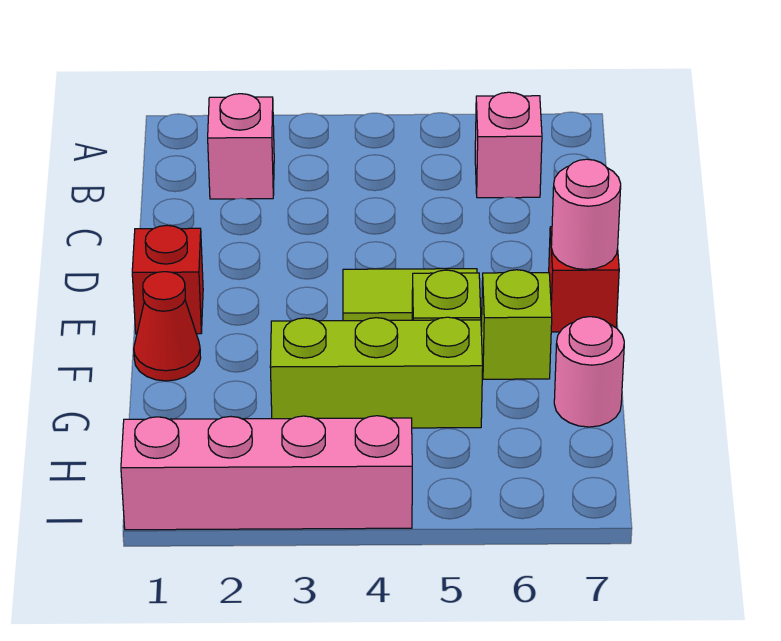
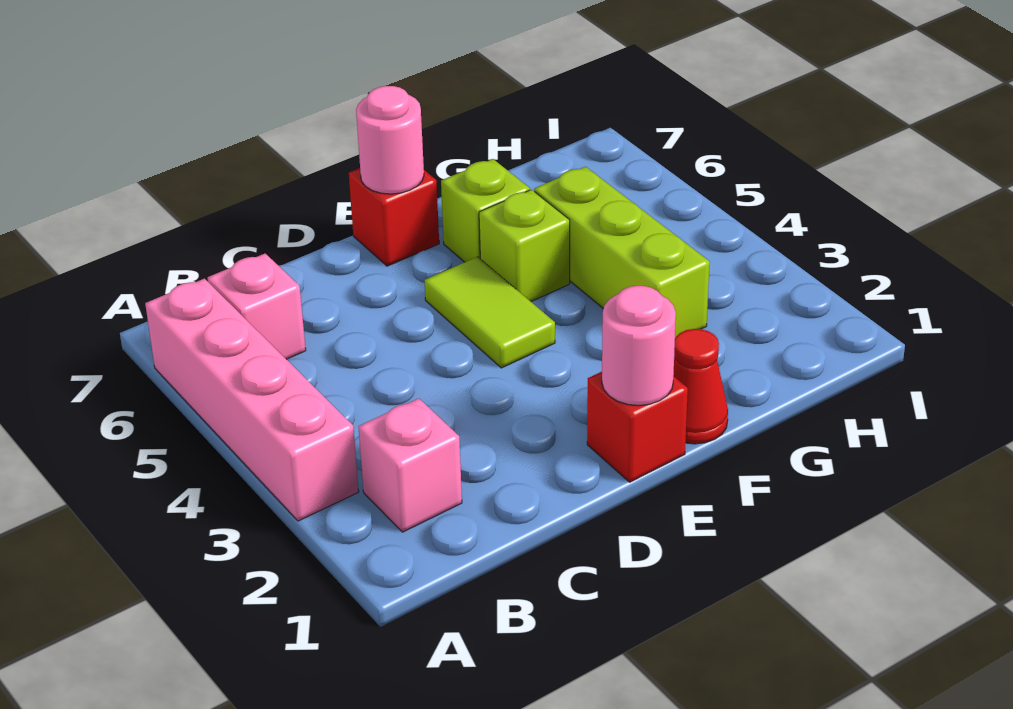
pink 1x1 round brick [554,317,624,427] -> pink 1x1 round brick moved to [602,286,676,406]
pink 1x4 brick [121,416,412,530] -> pink 1x4 brick moved to [145,279,359,521]

